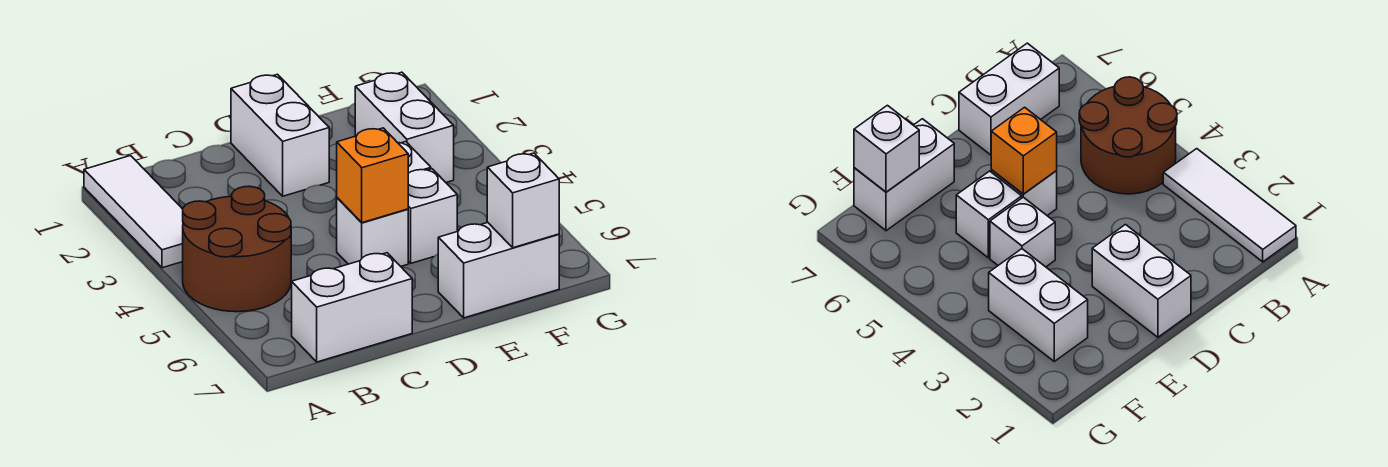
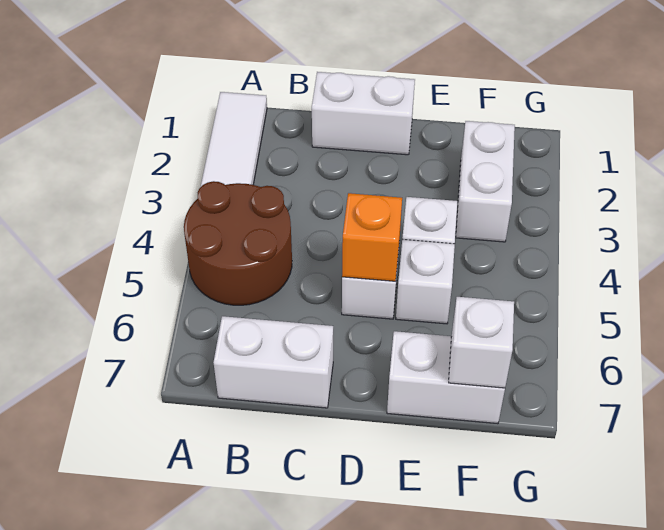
white 1x2 brick [231,74,329,196] -> white 1x2 brick turned to [312,72,415,155]

